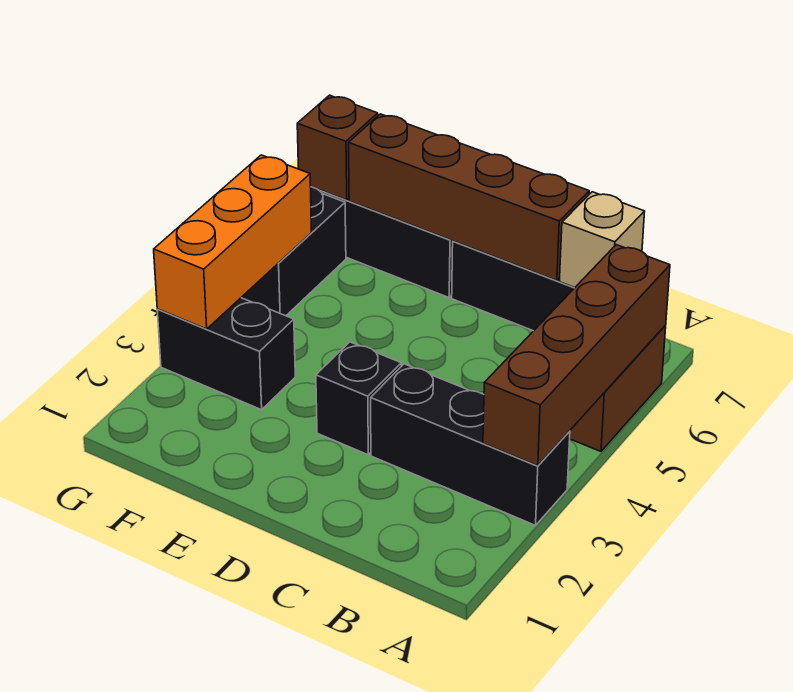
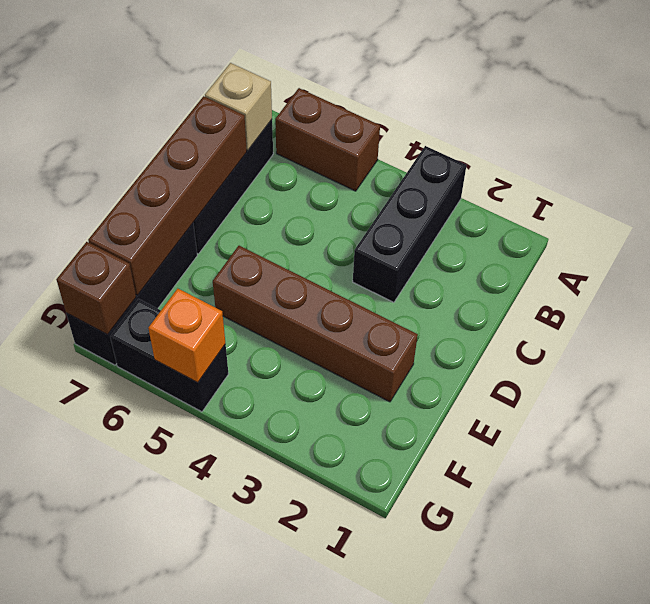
brown 1x4 brick [483,245,670,466] -> brown 1x4 brick moved to [213,246,418,402]
black 1x1 brick [316,342,401,455] -> none
black 1x2 brick [157,298,295,410] -> none
orange 1x3 brick [154,155,311,329] -> orange 1x1 brick [149,289,225,383]

